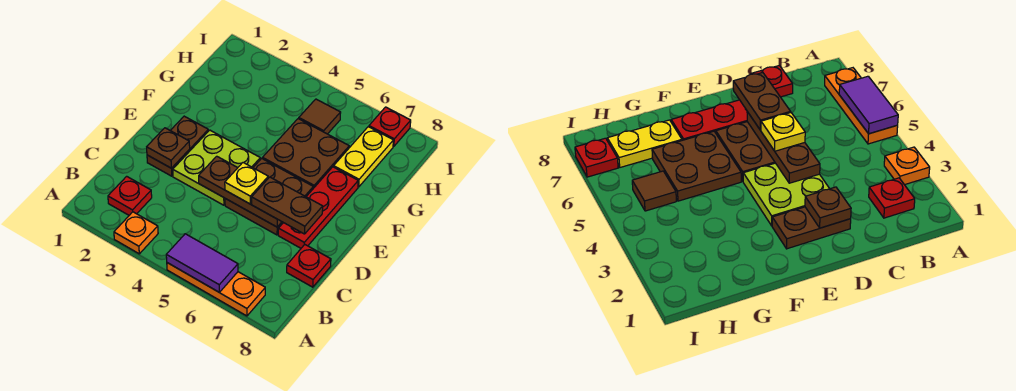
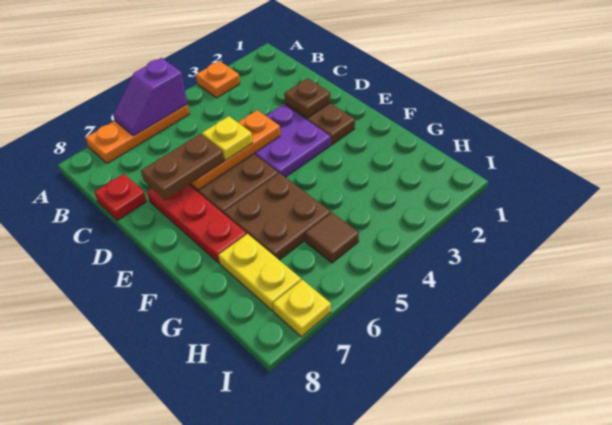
purple 1x2 tile [166,234,238,292] -> purple 1x2 slope [113,58,188,136]
red 1x1 plate [108,176,152,215] -> none
lime 2x2 plate [173,130,260,205] -> purple 2x2 plate [254,104,331,177]
brown 1x3 plate [199,156,282,227] -> orange 1x3 plate [191,110,280,190]
red 1x1 plate [369,107,411,147] -> yellow 1x1 plate [273,280,331,337]

